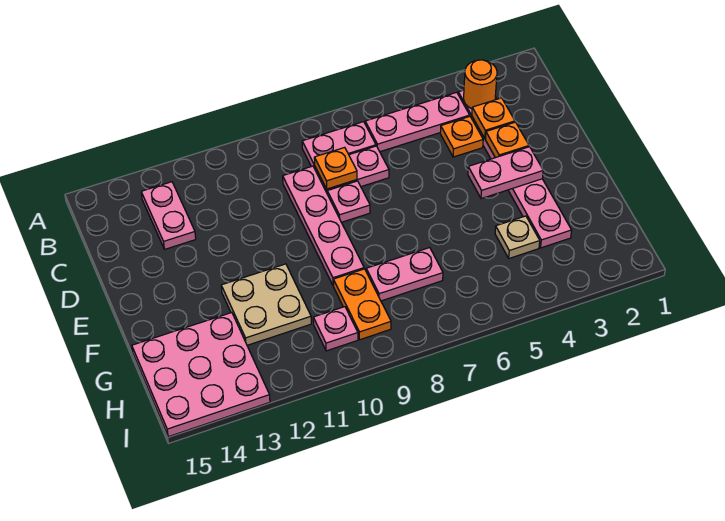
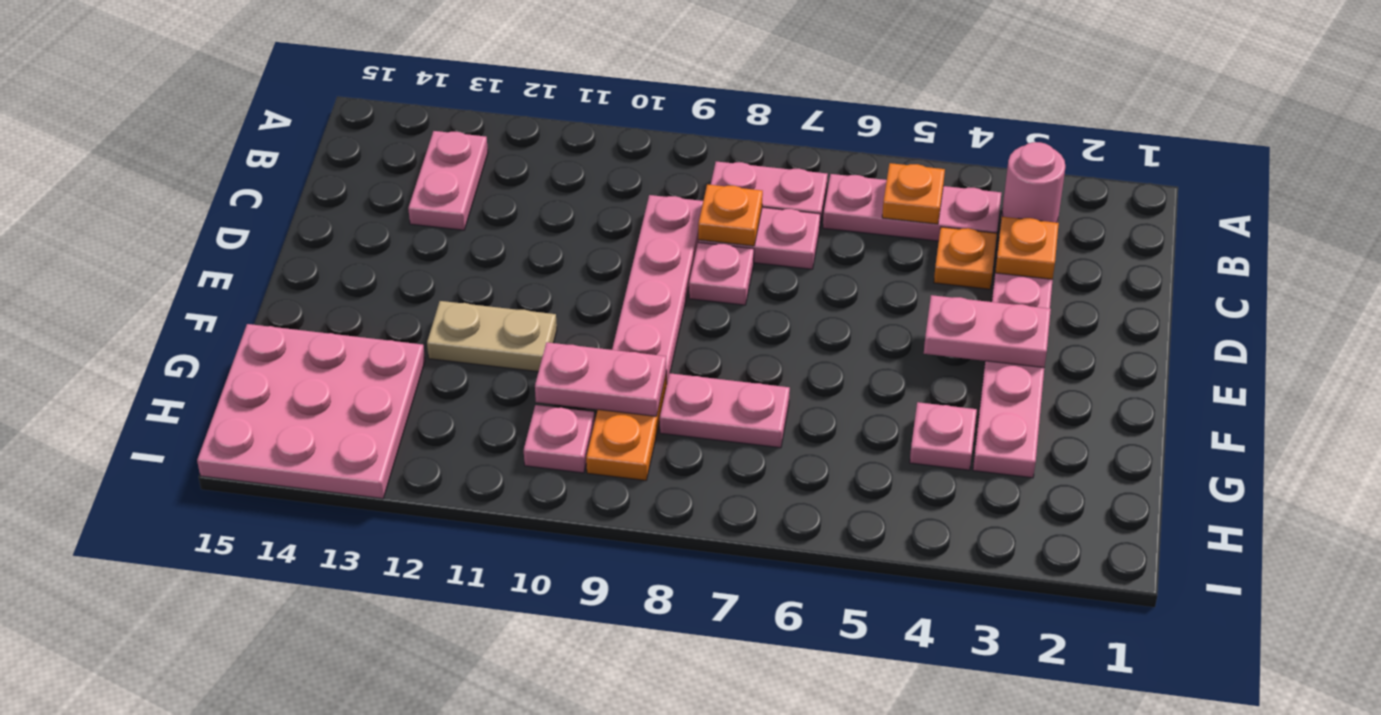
orange 1x1 round brick [464,60,497,109] -> pink 1x1 round brick [1002,142,1066,223]
orange 1x1 plate [485,122,529,158] -> orange 1x1 plate moved to [882,163,945,224]
tan 2x2 plate [221,264,311,345] -> tan 1x2 plate [427,301,557,372]
tan 1x1 plate [495,216,540,258] -> pink 1x1 plate [910,402,977,470]
none -> pink 1x2 plate [535,342,666,416]

